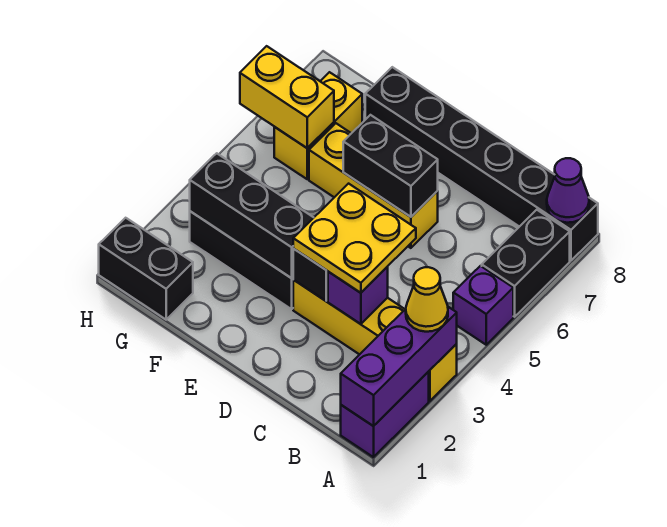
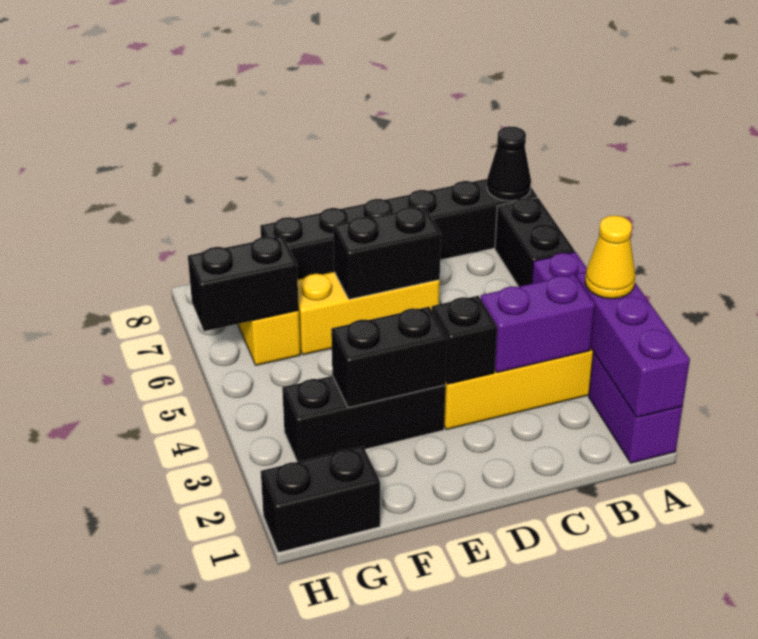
purple 1x1 cone [547,158,589,223] -> black 1x1 cone [487,126,531,201]
purple 1x1 brick [328,267,388,324] -> purple 1x2 brick [481,274,595,373]
yellow 2x2 plate [293,184,416,293] -> none
black 1x3 brick [190,153,314,278] -> black 1x2 brick [331,307,447,408]
yellow 1x2 brick [240,46,334,148] -> black 1x2 brick [188,236,299,331]

